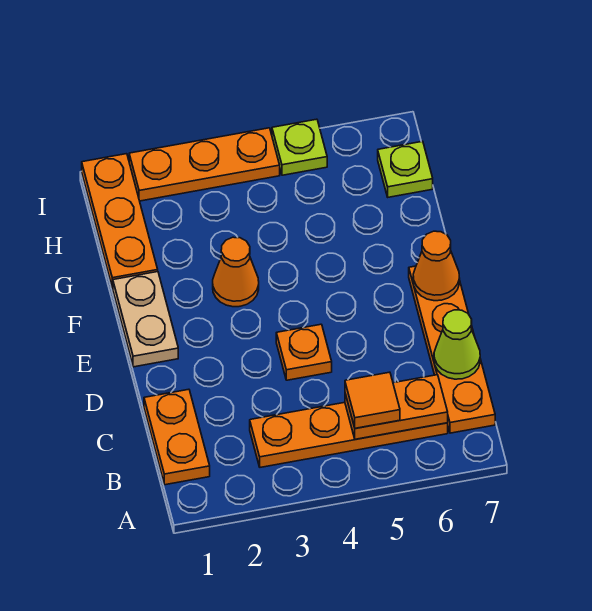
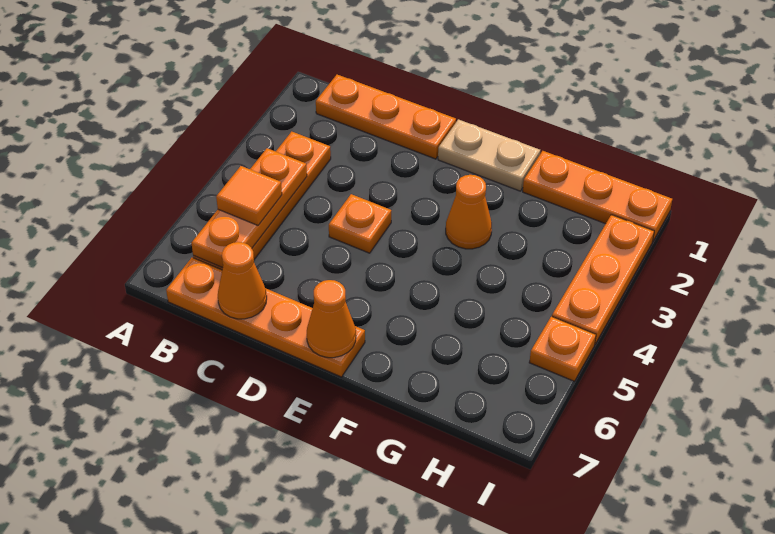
orange 1x2 plate [144,389,210,485] -> orange 1x3 plate [316,75,456,159]
orange 1x2 plate [345,375,448,439] -> orange 1x3 plate [191,148,307,268]
lime 1x1 cone [434,310,480,379] -> orange 1x1 cone [218,242,267,319]
lime 1x1 plate [378,141,433,197] -> none
lime 1x1 plate [272,119,327,175] -> orange 1x1 plate [529,316,596,381]

